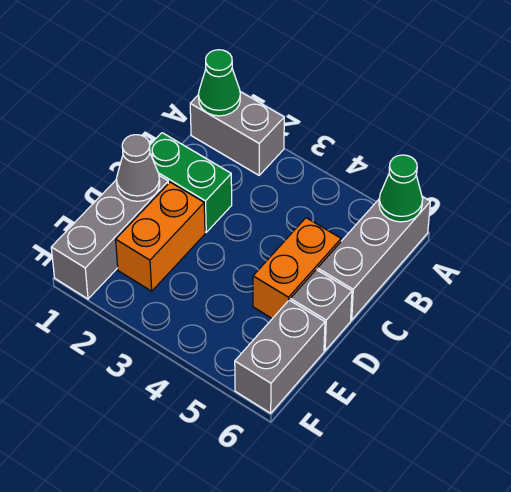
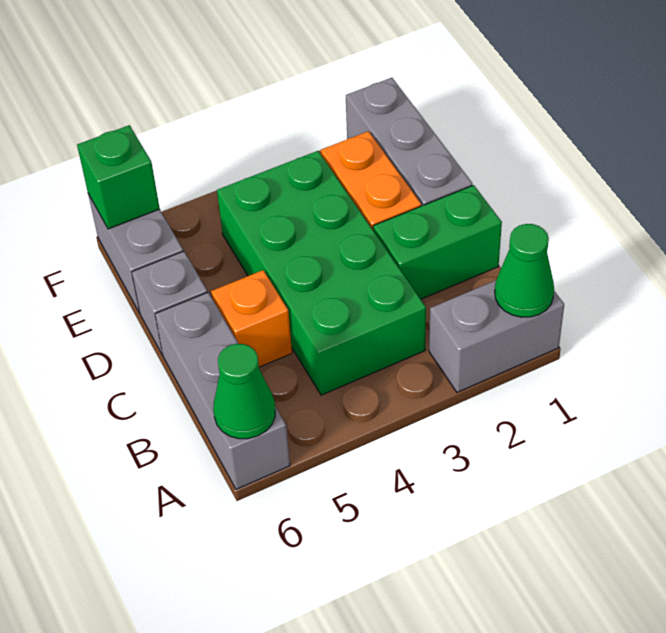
none -> green 2x4 brick [217,151,426,395]
orange 1x2 brick [253,218,341,319] -> orange 1x1 brick [211,270,292,367]
grey 1x1 cone [116,135,160,201] -> none
none -> green 1x1 brick [77,125,160,229]

